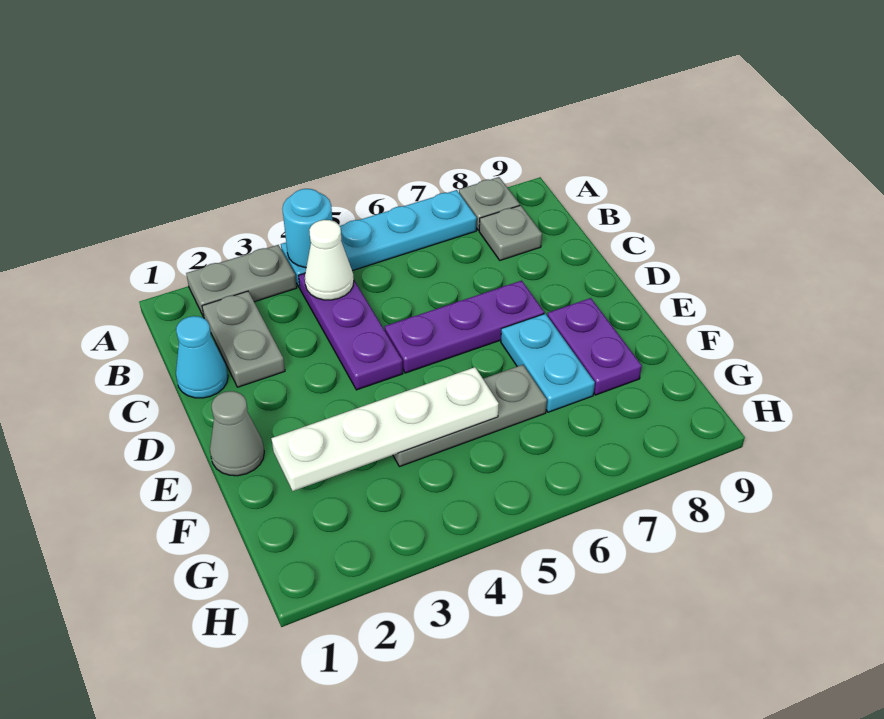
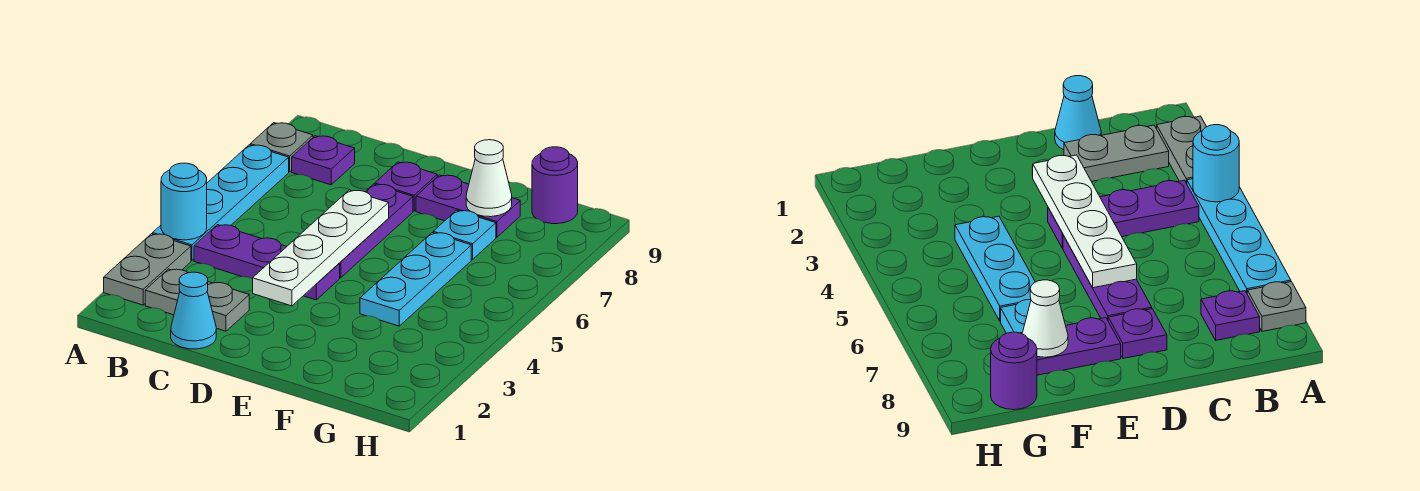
white 1x1 cone [305,220,354,300] -> white 1x1 cone moved to [466,140,512,217]
grey 1x1 plate [479,205,542,260] -> purple 1x1 plate [292,136,355,185]
none -> purple 1x1 plate [375,162,437,211]
grey 1x1 cone [210,391,264,476] -> none
cyan 1x2 plate [501,314,595,412] -> cyan 1x1 plate [433,210,496,259]
white 1x4 plate [271,367,499,491] -> white 1x4 plate moved to [253,190,389,306]
grey 1x3 plate [393,365,547,467] -> cyan 1x3 plate [360,233,471,326]
none -> purple 1x1 round brick [532,147,578,224]

